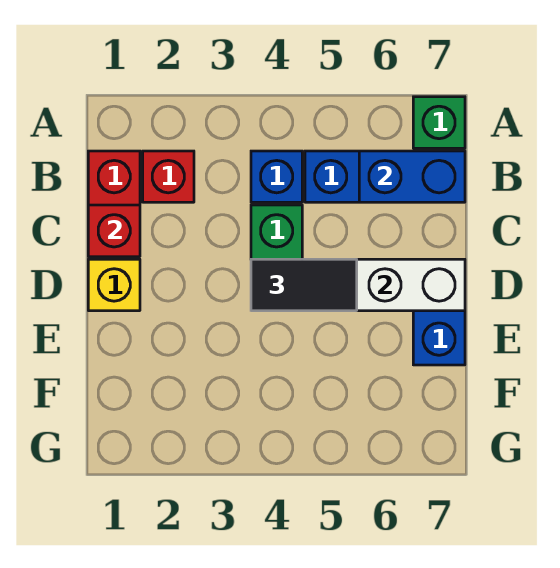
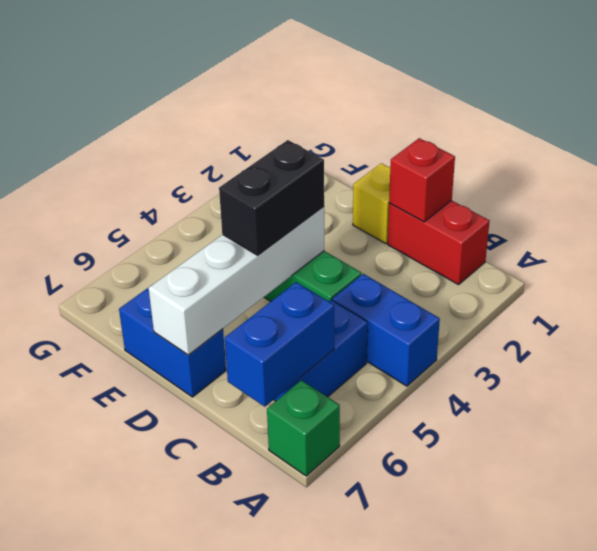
red 1x1 brick [143,151,194,202] -> none
blue 1x1 brick [251,151,302,202] -> blue 1x2 brick [333,274,440,386]
black 1x2 tile [251,259,357,311] -> black 1x2 brick [219,140,324,255]

